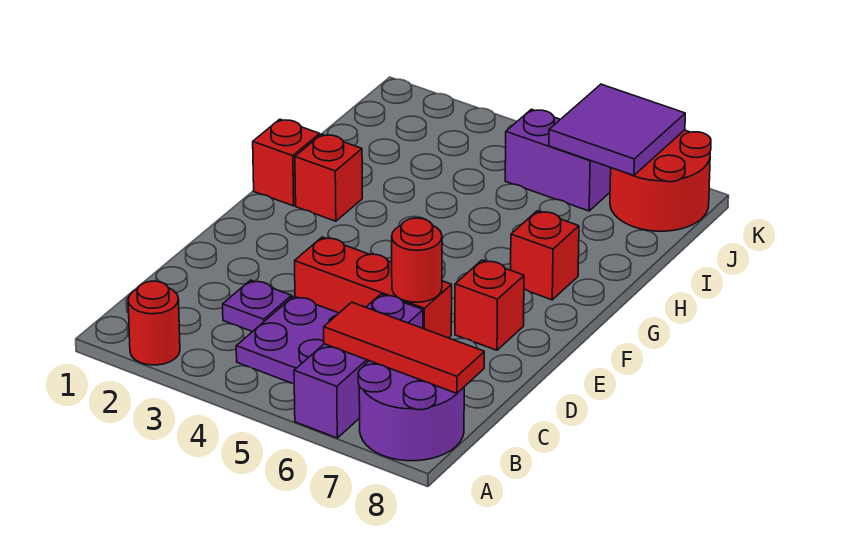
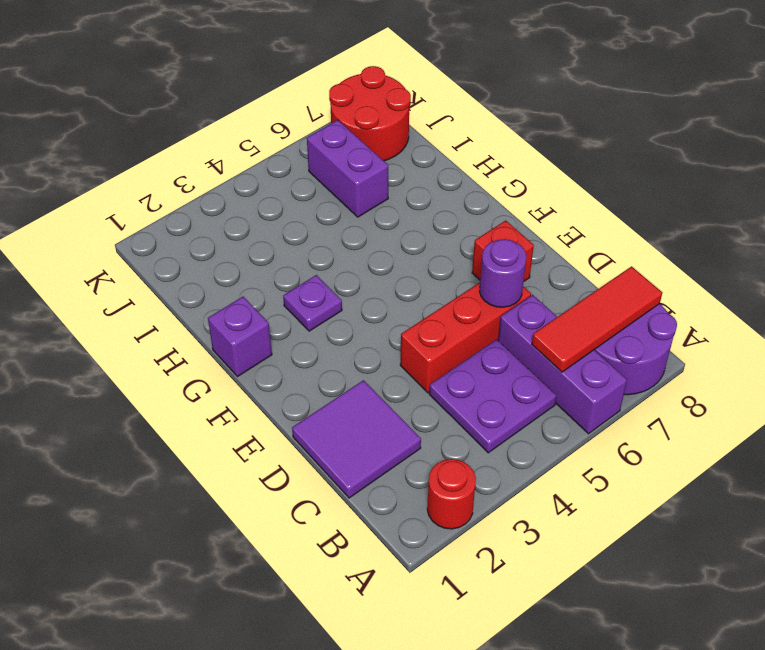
purple 1x1 plate [223,280,292,332] -> purple 1x1 plate moved to [283,275,342,331]
red 1x1 round brick [392,218,442,302] -> purple 1x1 round brick [479,239,526,307]
red 1x1 brick [253,119,320,206] -> purple 1x1 brick [208,297,272,377]
red 1x1 brick [295,134,362,221] -> none
red 1x1 brick [511,211,579,300] -> none
purple 1x2 brick [505,109,611,211] -> purple 1x2 brick turned to [307,120,388,217]
purple 2x2 tile [549,84,685,176] -> purple 2x2 tile moved to [292,380,421,498]

